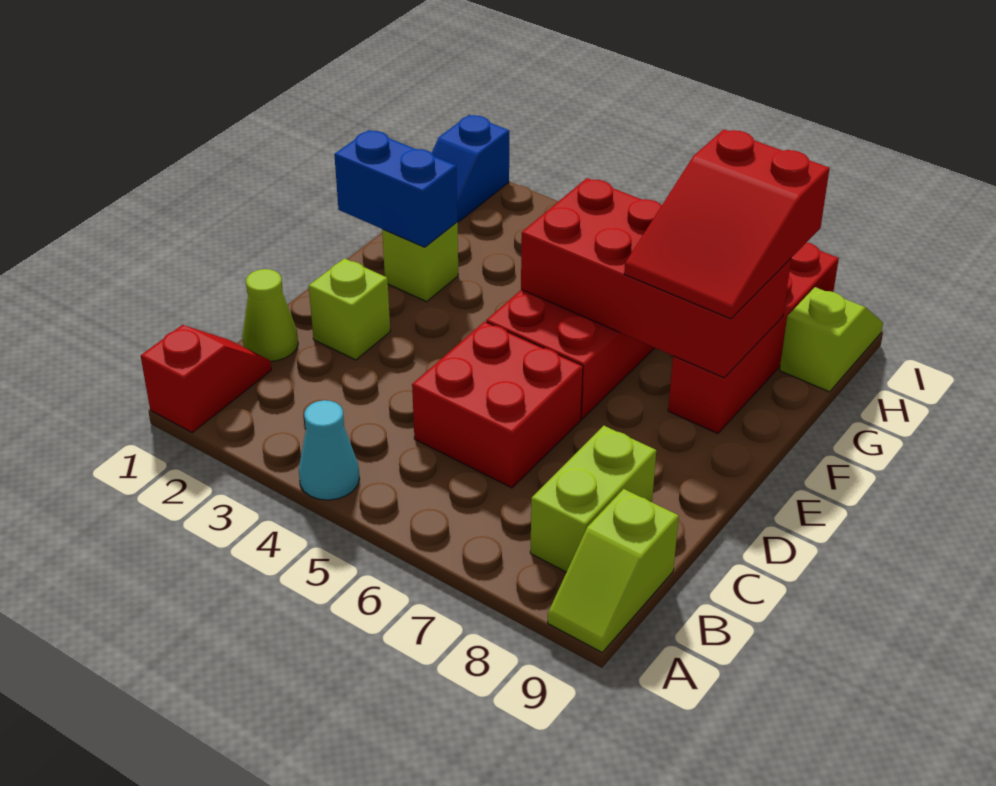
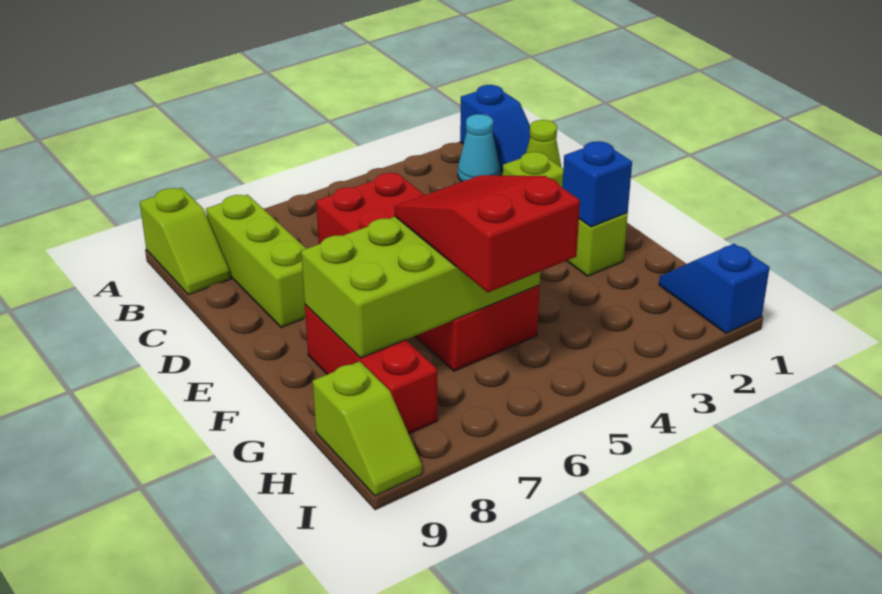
red 1x2 slope [141,325,271,432] -> blue 1x2 slope [460,85,530,172]
cyan 1x1 cone [299,400,360,500] -> cyan 1x1 cone moved to [458,114,500,182]
lime 1x2 slope [548,489,679,652] -> lime 1x2 slope turned to [140,188,231,295]
lime 1x2 brick [530,426,656,572] -> lime 1x3 brick [206,195,306,328]
blue 1x2 brick [334,130,457,247] -> blue 1x1 brick [562,141,632,227]
red 2x4 brick [521,178,791,378] -> lime 2x4 brick [301,217,540,358]
red 2x3 slope [624,130,830,319] -> red 2x3 slope moved to [395,175,580,292]
red 1x4 brick [668,242,839,434] -> red 1x3 brick [305,305,438,434]

